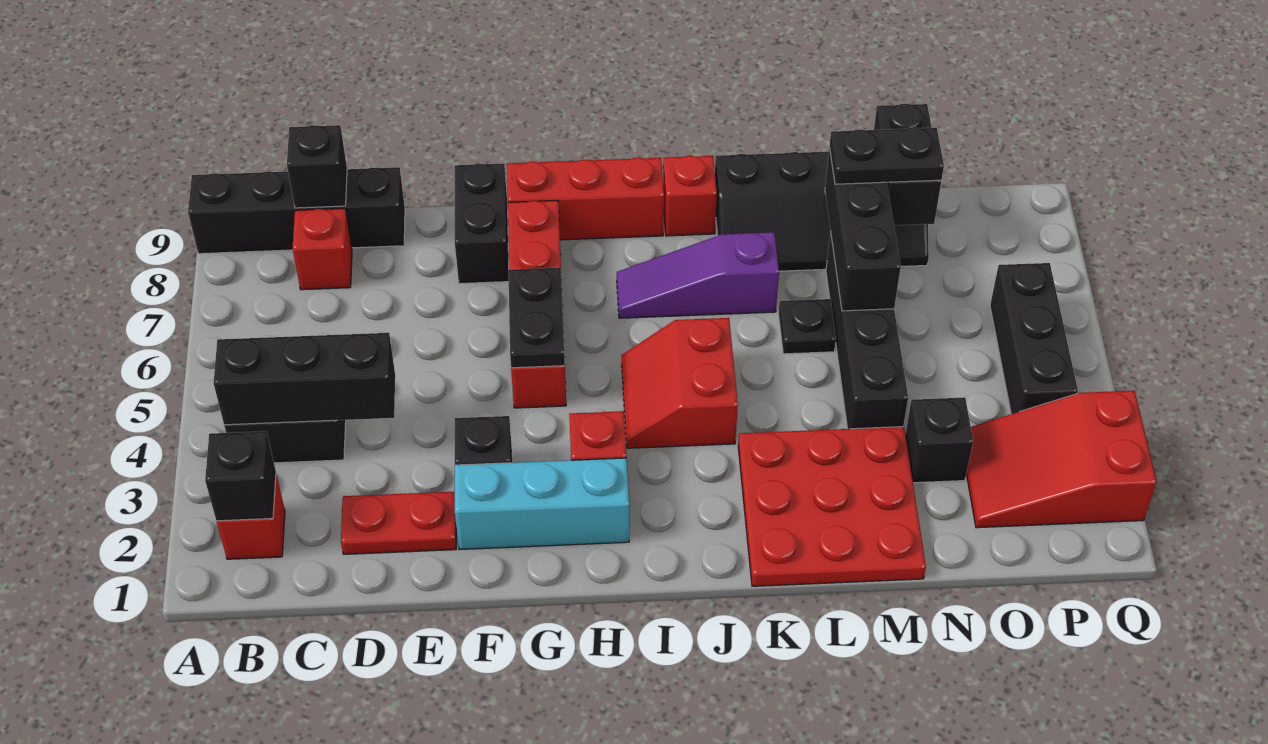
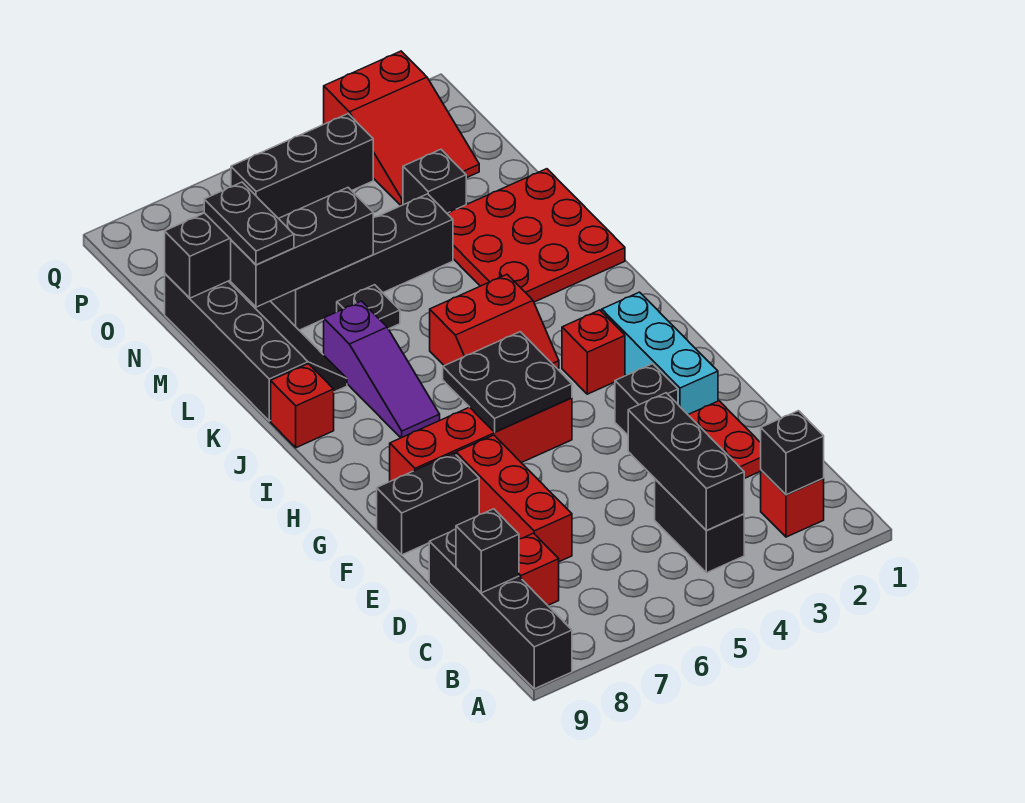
black 1x2 plate [508,268,565,368] -> black 2x2 plate [443,332,572,432]
red 1x3 brick [507,158,664,240] -> red 1x3 brick moved to [456,435,572,562]

